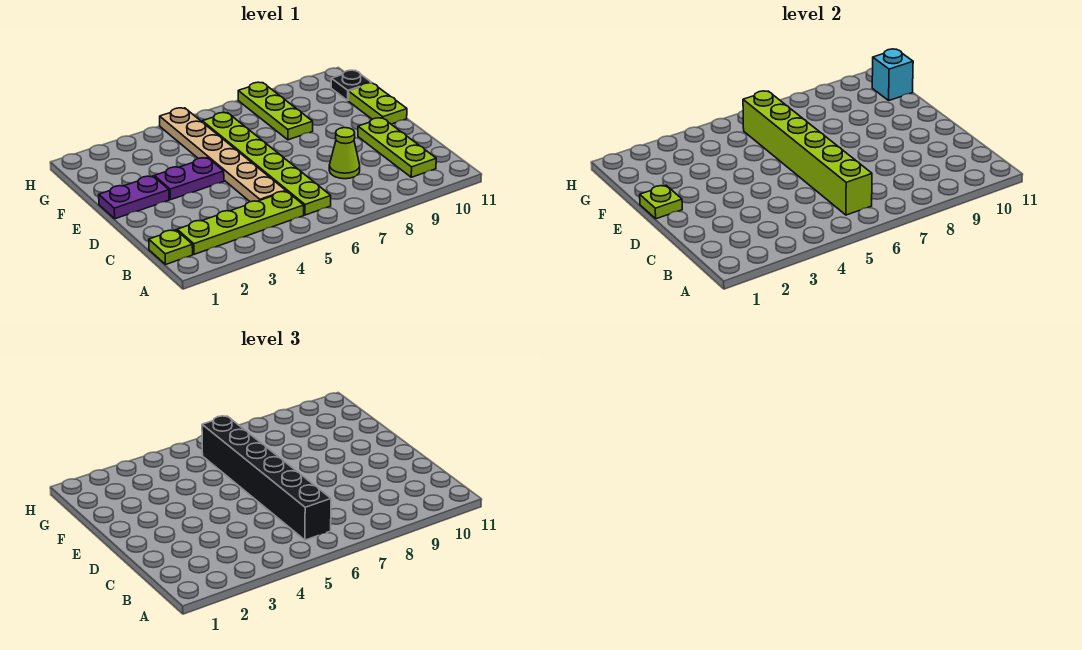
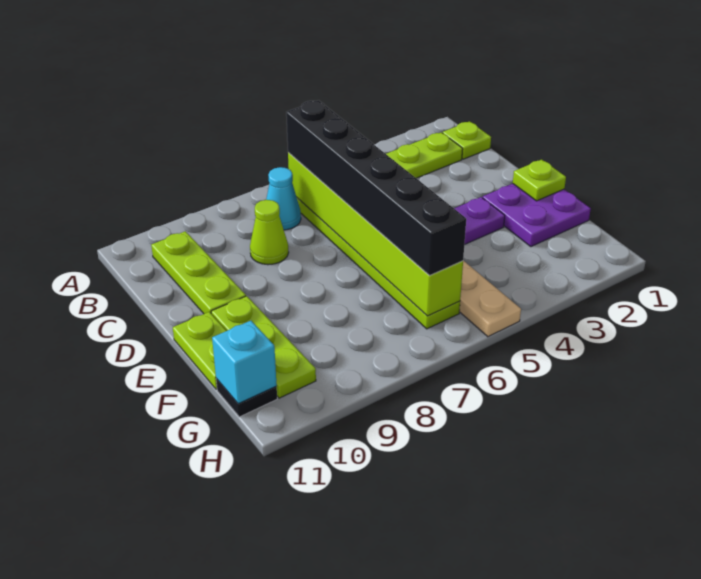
none -> cyan 1x1 cone [266,167,301,230]
purple 1x2 plate [99,176,169,219] -> purple 2x2 plate [483,184,591,247]
lime 1x3 plate [238,82,313,140] -> lime 1x3 plate moved to [211,296,316,398]

